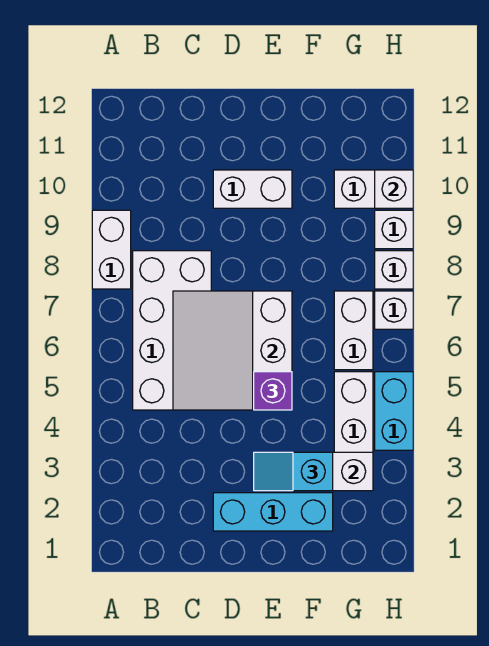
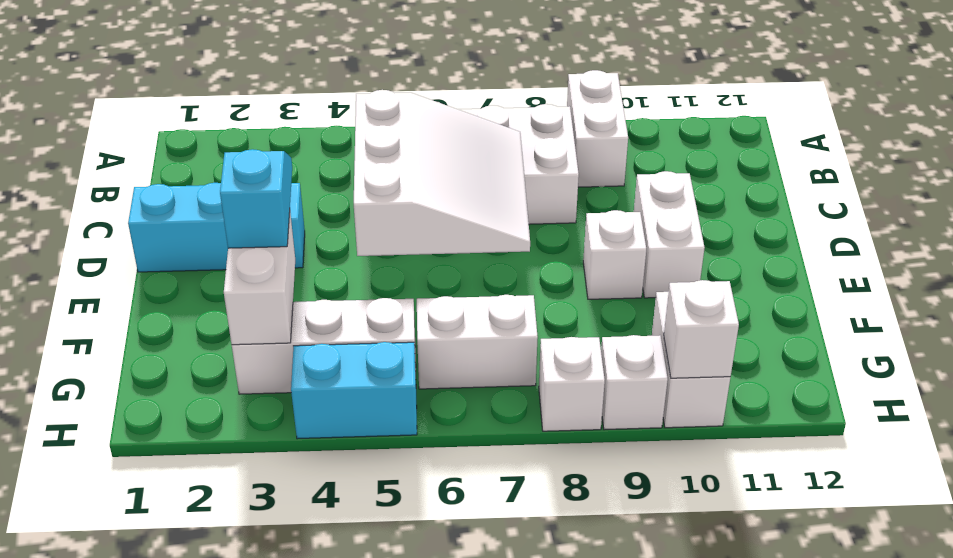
white 1x2 brick [92,210,131,289] -> white 1x2 brick turned to [567,70,628,187]
white 3x3 slope [173,291,292,410] -> white 3x3 slope turned to [354,90,530,256]
cyan 1x3 brick [213,493,333,531] -> cyan 1x3 brick turned to [128,183,305,272]
purple 1x1 brick [254,372,292,410] -> none
white 1x1 brick [375,291,413,329] -> white 1x1 brick moved to [583,210,646,299]

